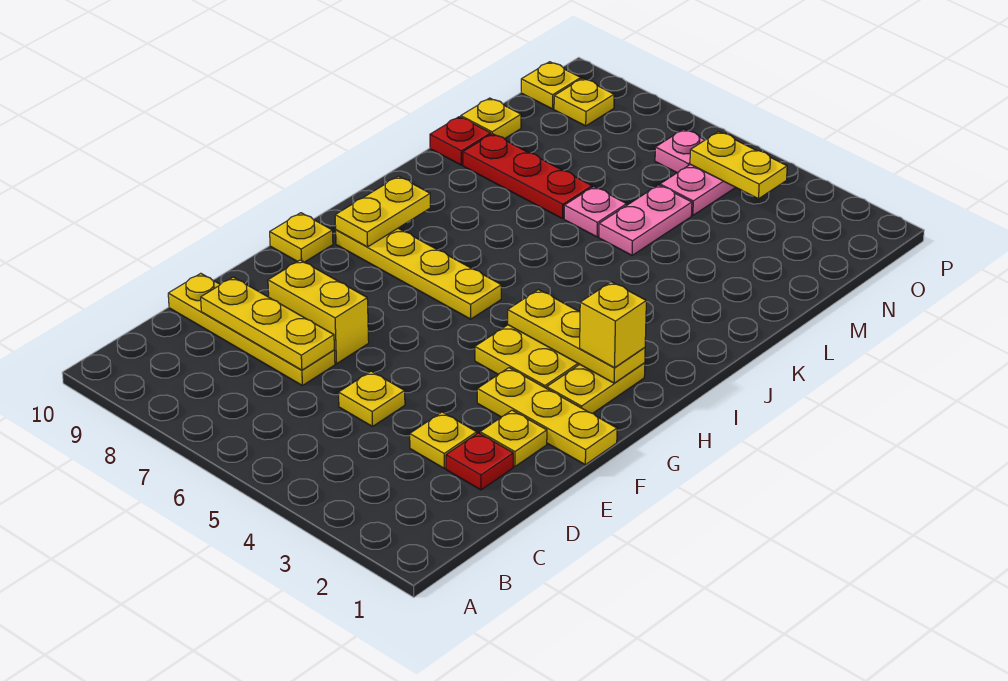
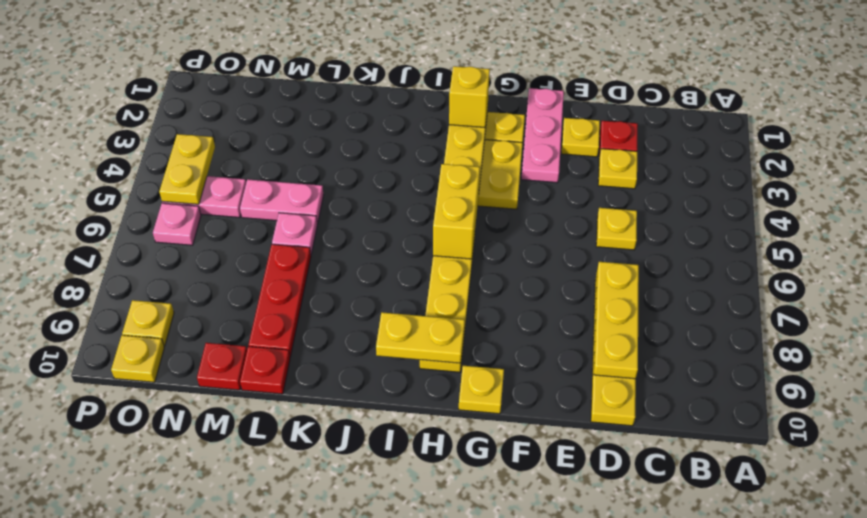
yellow 1x2 brick [268,260,369,364] -> yellow 1x2 brick moved to [433,164,480,259]
yellow 1x3 plate [477,368,617,465] -> pink 1x3 plate [521,88,564,183]
yellow 1x1 plate [461,98,521,139] -> red 1x1 plate [197,343,247,390]

